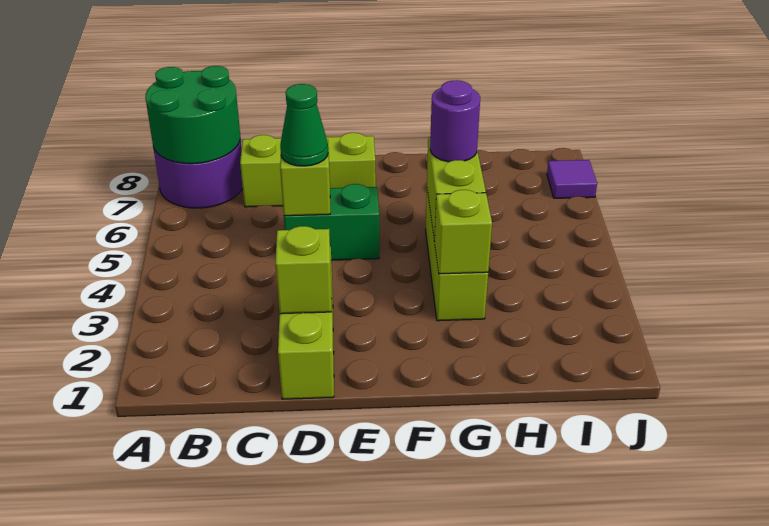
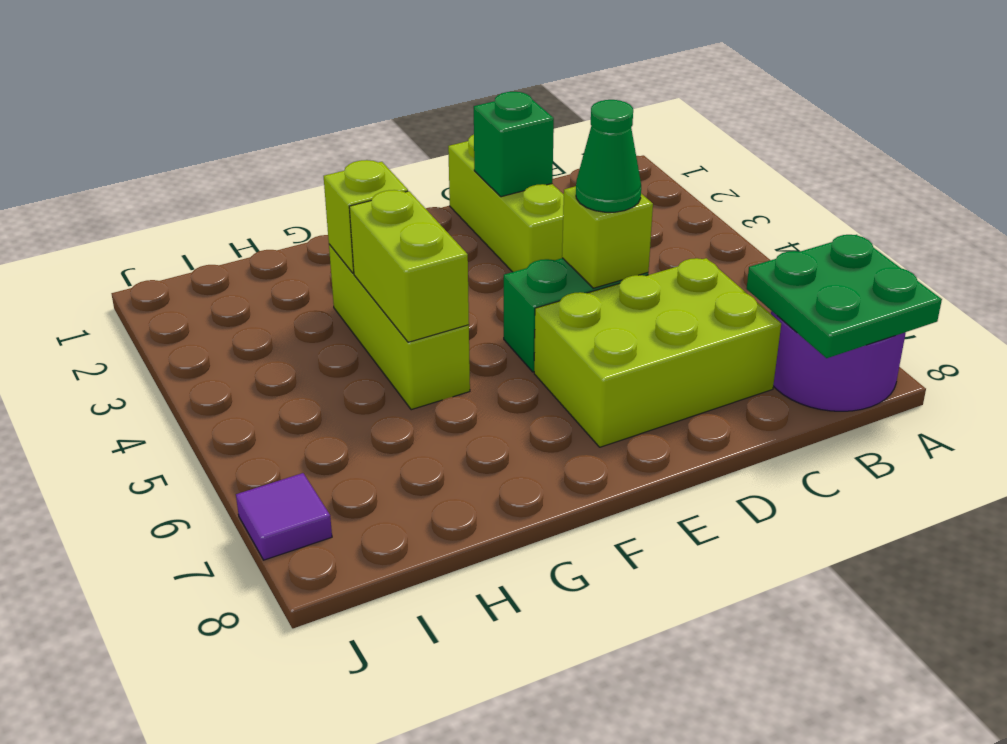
green 2x2 round brick [145,66,240,164] -> green 2x2 plate [747,235,942,358]
lime 1x3 brick [240,133,376,207] -> lime 2x3 brick [534,258,781,447]
lime 1x1 brick [275,226,332,314] -> green 1x1 brick [474,92,554,197]
purple 1x1 round brick [430,80,480,162] -> none

